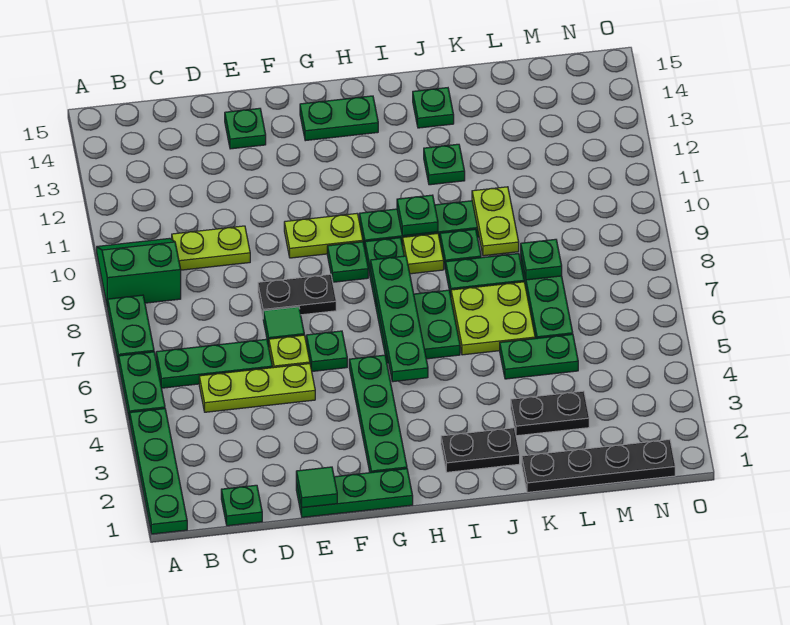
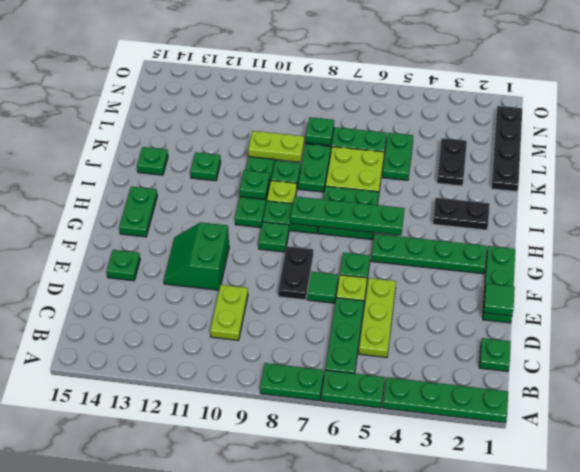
green 2x2 slope [97,238,181,307] -> green 2x2 slope moved to [164,222,229,290]
lime 1x2 plate [284,214,363,258] -> none
black 1x2 plate [441,428,520,472] -> black 1x2 plate turned to [433,198,490,230]

